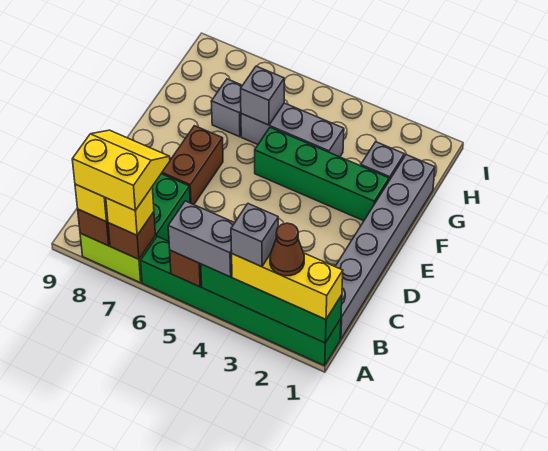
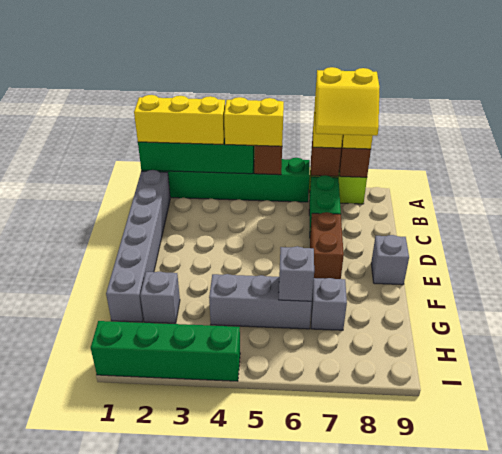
brown 1x1 cone [270,223,304,276] -> none
grey 1x1 brick [231,204,278,267] -> grey 1x1 brick moved to [371,235,409,285]
grey 1x2 brick [168,201,234,277] -> yellow 1x2 brick [224,97,284,146]
green 1x4 brick [255,127,389,221] -> green 1x4 brick moved to [91,321,240,381]

